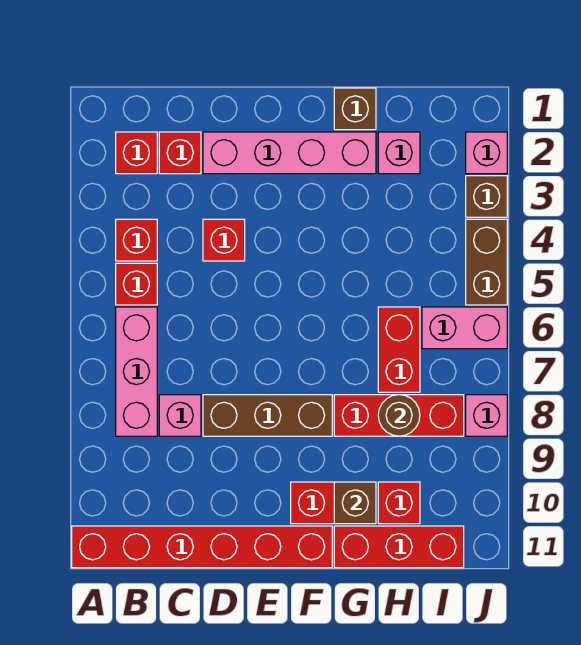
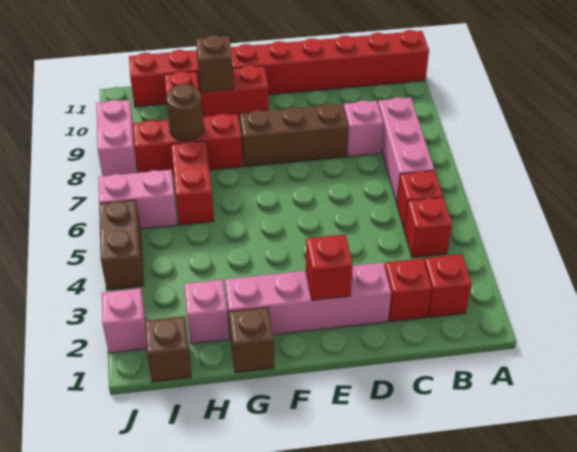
red 1x1 brick [203,219,245,261] -> red 1x1 brick moved to [306,234,353,300]
brown 1x1 brick [466,176,507,217] -> brown 1x1 brick moved to [145,316,191,382]
pink 1x1 brick [466,395,507,436] -> pink 1x2 brick [96,100,137,176]

